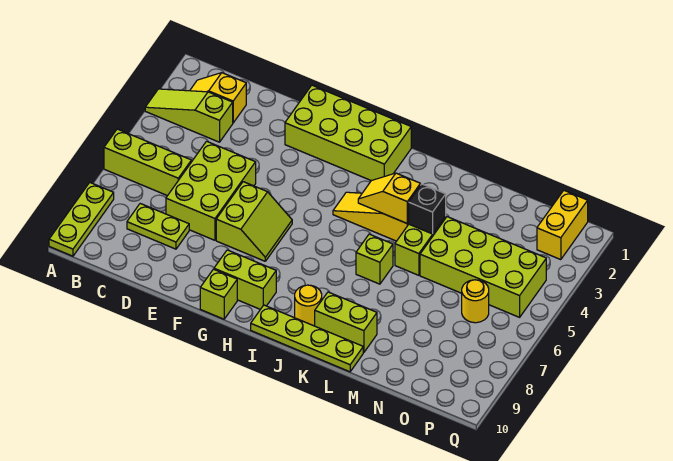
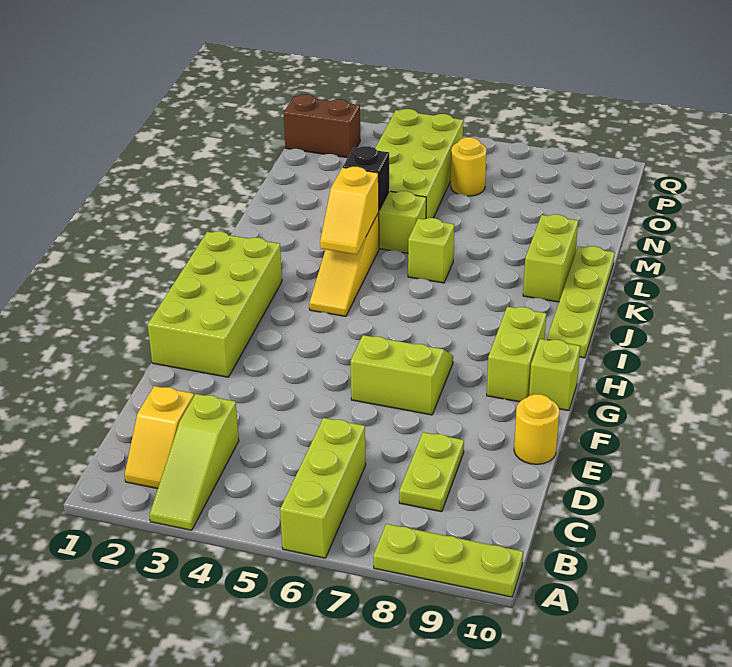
lime 2x3 brick [166,141,256,240] -> none
yellow 1x1 round brick [295,285,322,326] -> yellow 1x1 round brick moved to [514,394,559,464]
yellow 1x2 brick [537,191,588,260] -> brown 1x2 brick [284,94,360,158]

